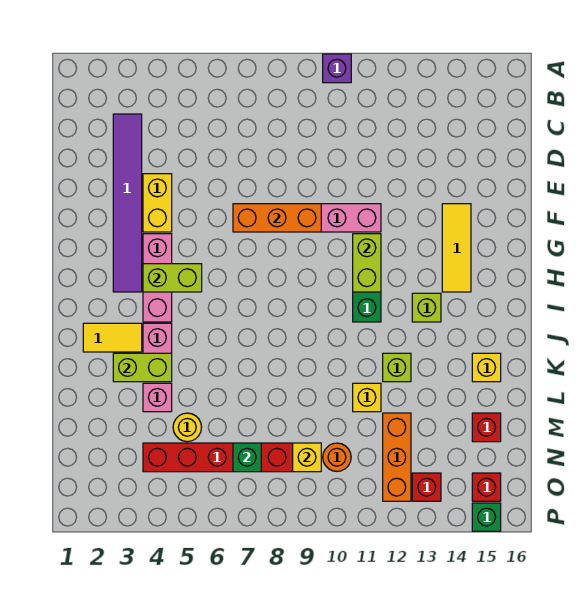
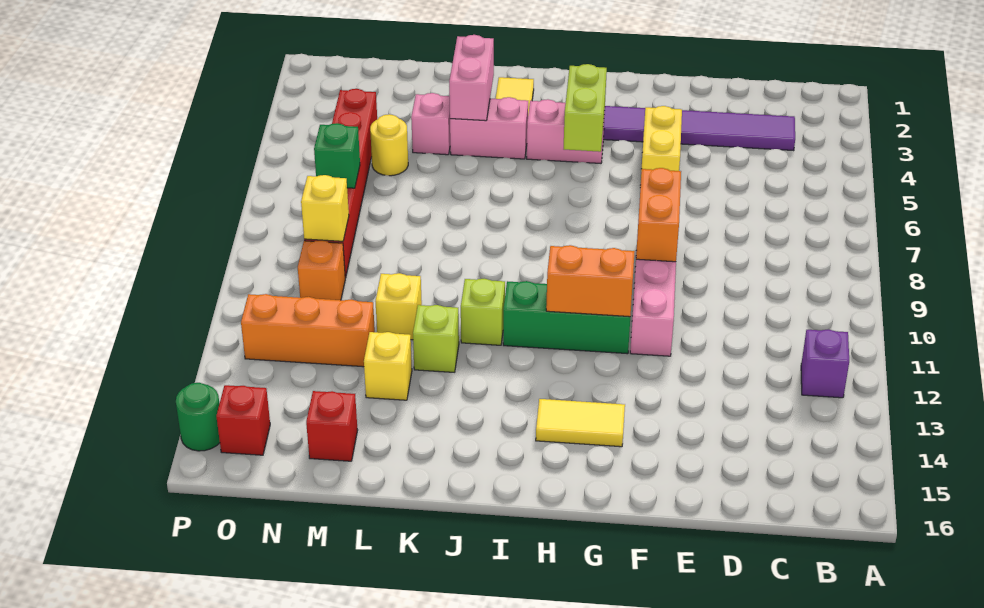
purple 1x1 brick [323,54,351,83] -> purple 1x1 brick moved to [801,329,849,398]
yellow 1x2 brick [143,174,172,232] -> yellow 1x2 brick turned to [640,106,682,187]
orange 1x3 brick [233,204,321,232] -> orange 1x2 brick [636,168,681,262]
yellow 1x3 tile [442,204,471,292] -> yellow 1x2 tile [536,399,625,447]
pink 1x3 brick [143,234,172,322] -> pink 1x2 brick [527,99,605,163]
lime 1x2 brick [353,234,381,292] -> orange 1x2 brick [546,245,635,317]
lime 1x1 brick [412,293,441,322] -> lime 1x1 brick moved to [461,279,505,345]
lime 1x2 brick [113,353,172,382] -> pink 1x2 brick [449,35,494,121]
yellow 1x1 brick [472,353,501,382] -> yellow 1x1 brick moved to [364,332,412,400]
orange 1x1 round brick [323,443,351,471] -> orange 1x1 brick [298,240,345,300]
red 1x1 brick [412,473,441,501] -> none
green 1x1 brick [472,503,501,531] -> green 1x1 round brick [176,383,220,451]

